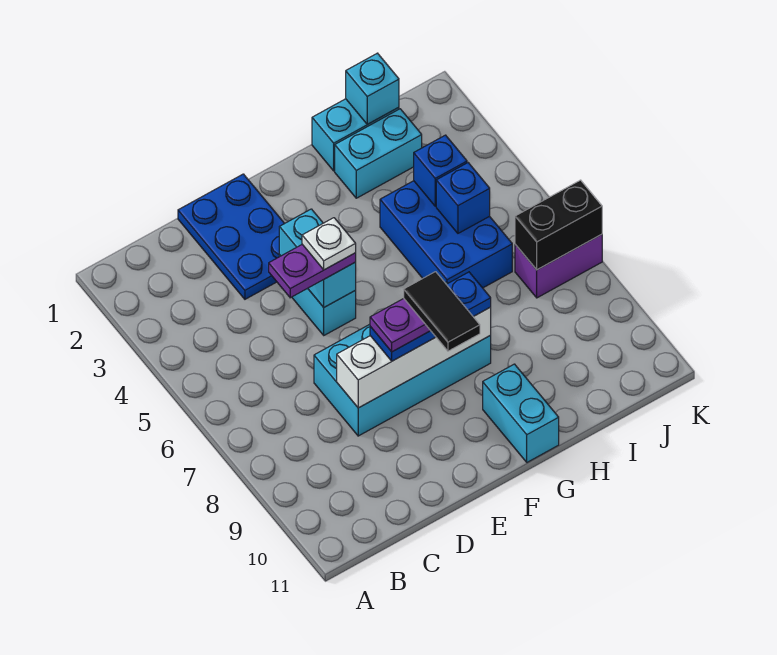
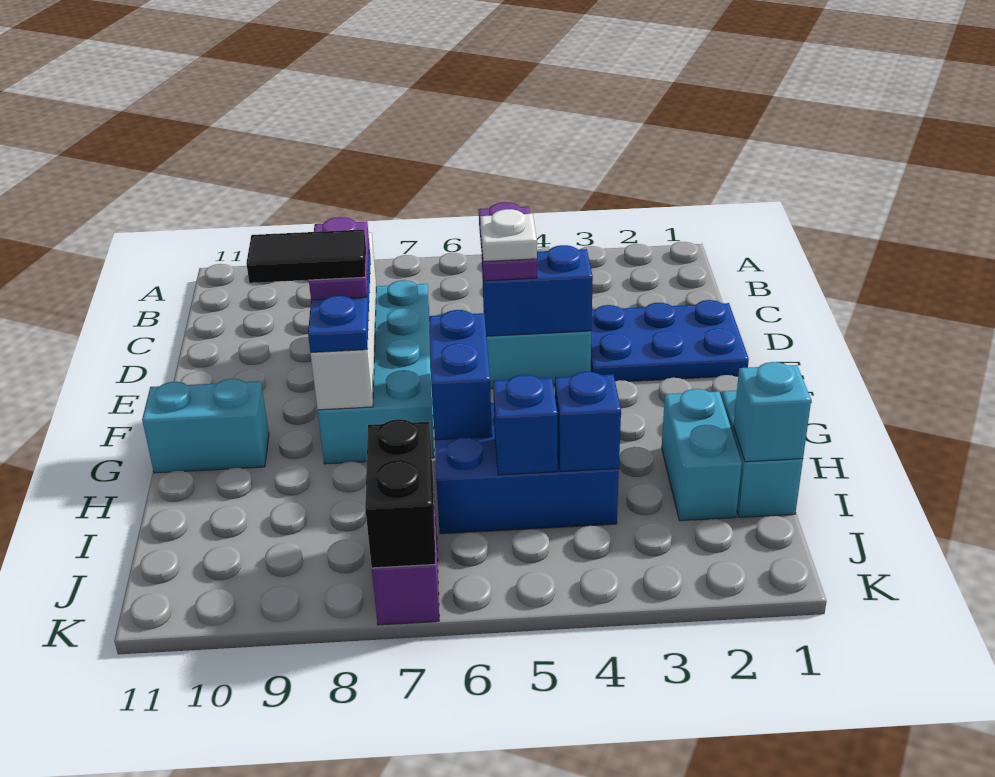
cyan 1x2 brick [279,209,356,307] -> blue 1x2 brick [482,245,593,336]
none -> blue 1x2 brick [429,310,492,440]

